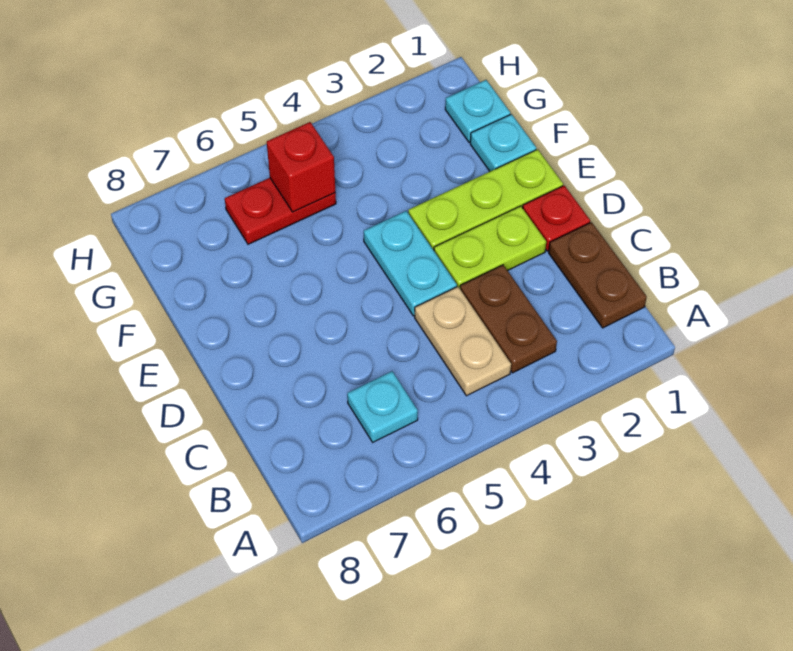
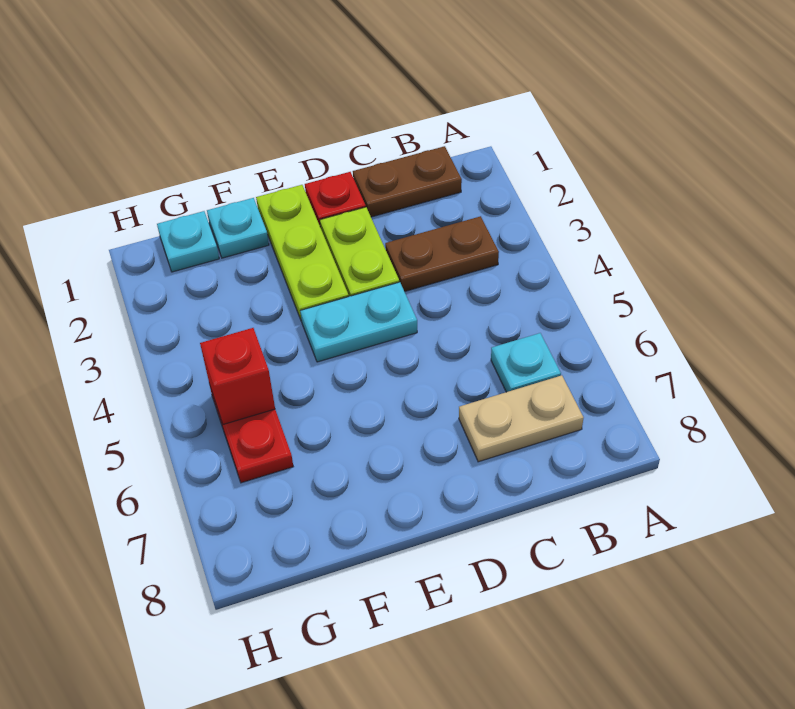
tan 1x2 plate [415,287,511,396] -> tan 1x2 plate moved to [459,375,584,462]

